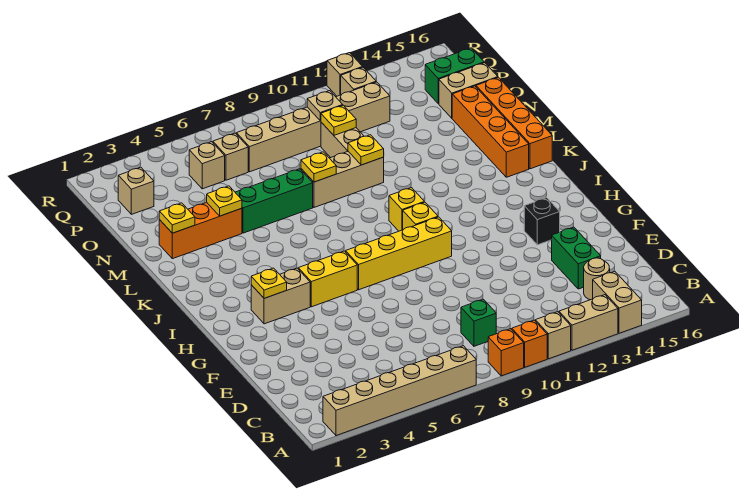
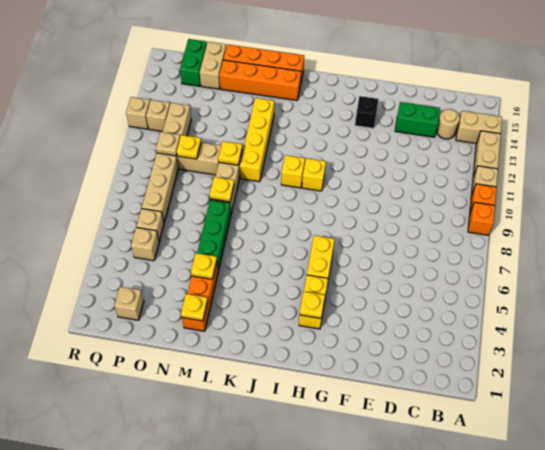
tan 1x6 brick [323,346,476,436] -> none
green 1x1 brick [461,299,496,346] -> none
tan 1x2 brick [251,268,310,324] -> yellow 1x2 brick [299,275,328,329]
yellow 1x4 brick [346,217,452,290] -> yellow 1x4 brick moved to [240,98,274,182]

